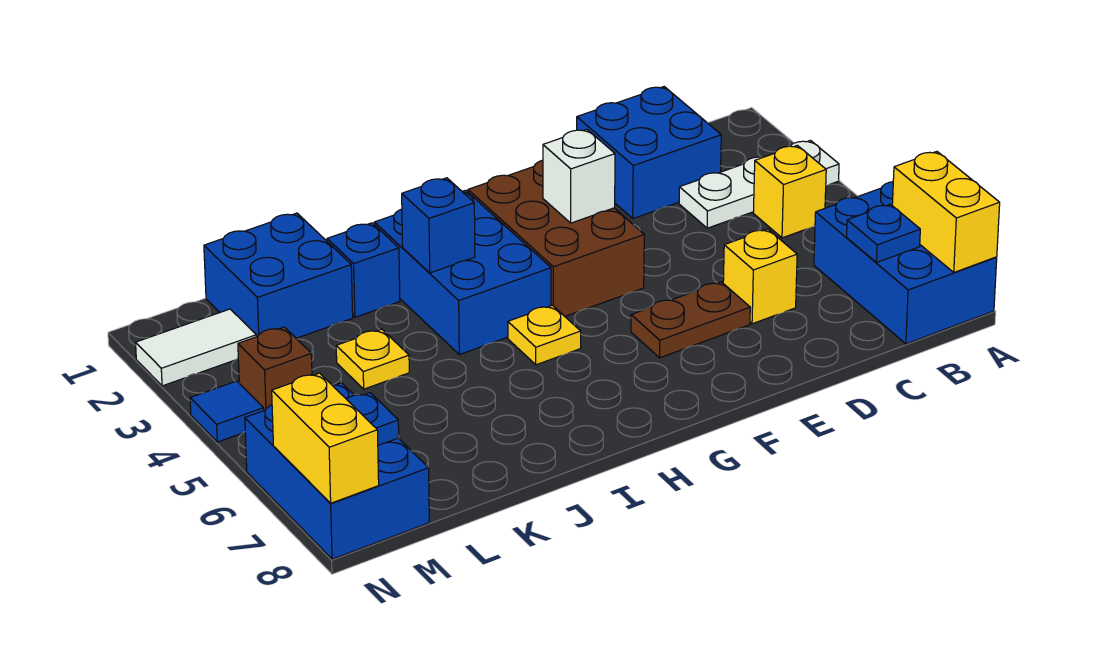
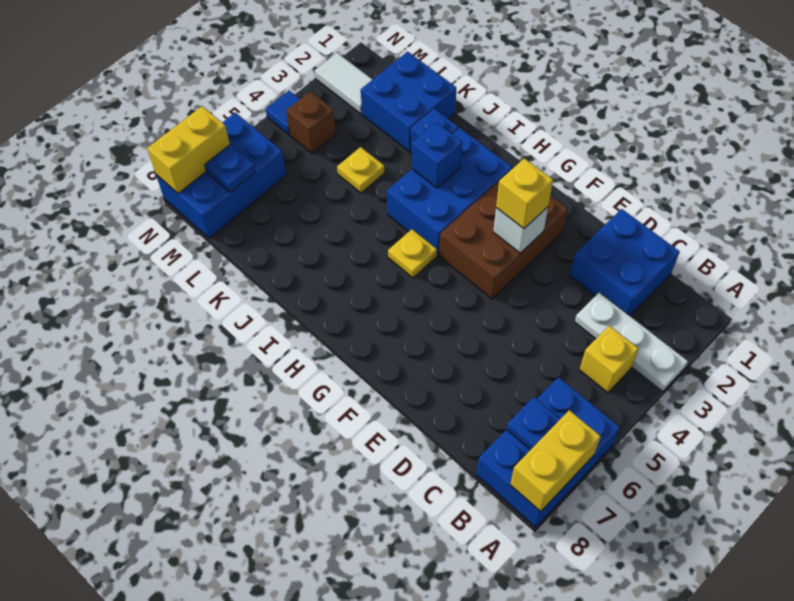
yellow 1x1 brick [723,229,797,324] -> yellow 1x1 brick moved to [496,158,553,229]
brown 1x2 plate [631,282,750,358] -> none

